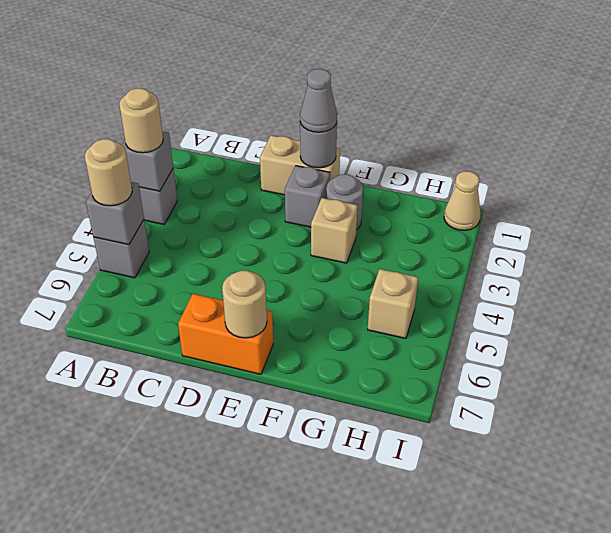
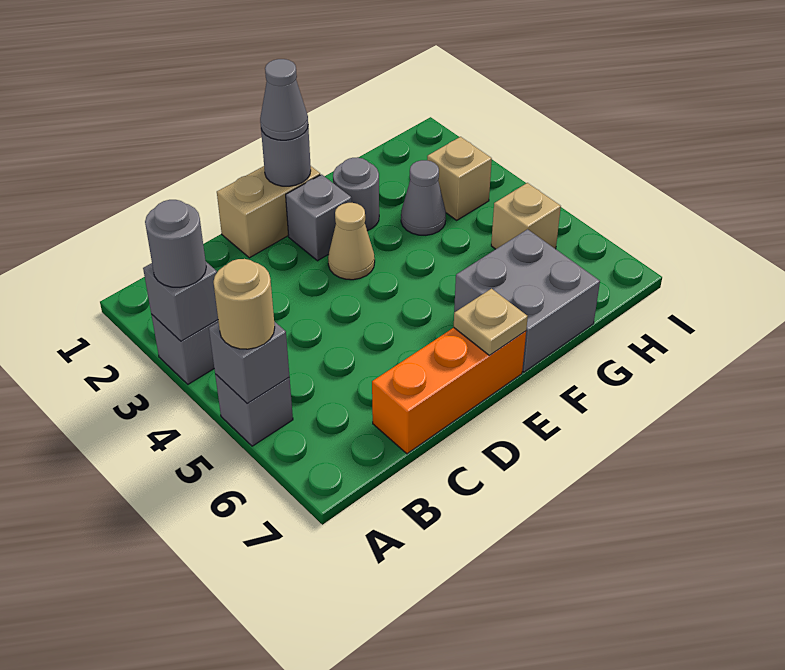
tan 1x1 round brick [119,88,163,153] -> grey 1x1 round brick [145,200,206,287]
orange 1x2 brick [178,294,273,374] -> orange 1x3 brick [372,328,526,454]
tan 1x1 round brick [222,271,267,338] -> tan 1x1 plate [454,289,528,356]
tan 1x1 brick [311,198,358,263] -> tan 1x1 brick moved to [427,137,492,220]
none -> grey 2x2 brick [454,229,600,372]
none -> grey 1x1 cone [401,160,446,235]
tan 1x1 cone [444,171,481,230] -> tan 1x1 cone moved to [328,203,375,280]

